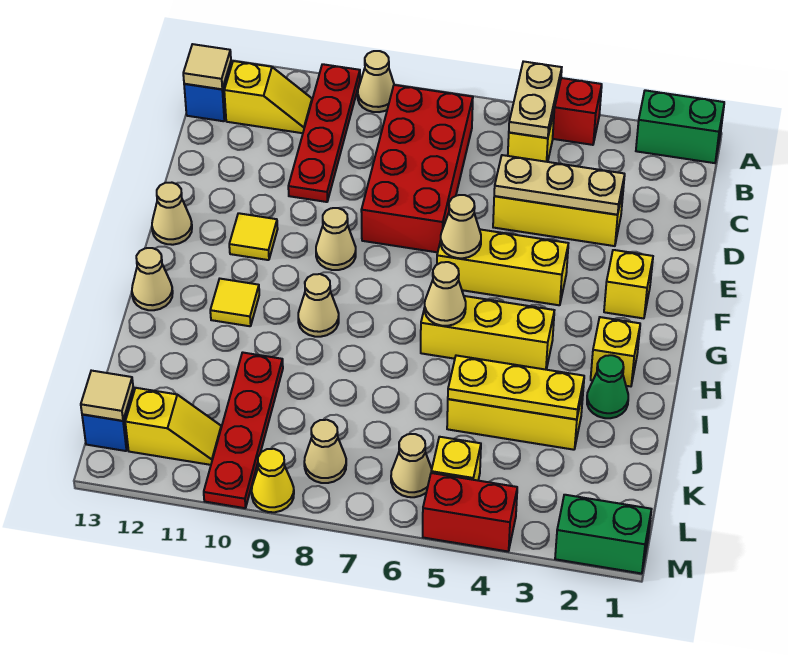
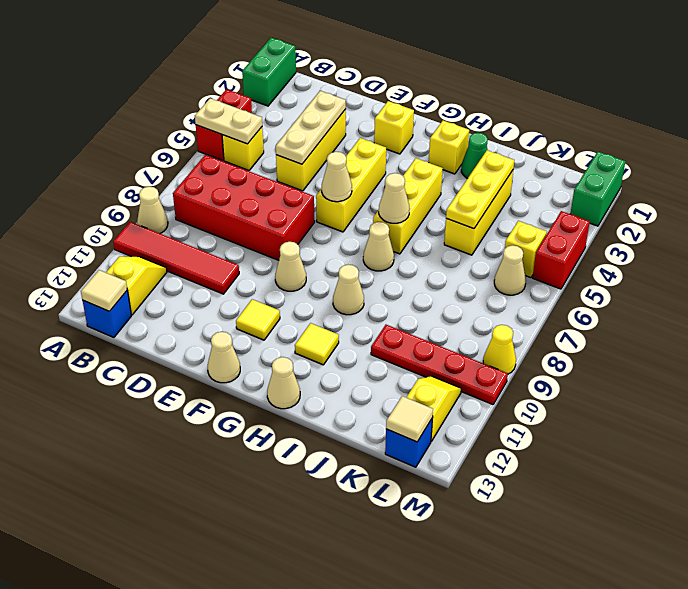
red 1x4 plate [288,64,360,202] -> red 1x4 tile [113,222,239,294]
tan 1x1 cone [304,420,346,483] -> tan 1x1 cone moved to [363,222,394,271]

